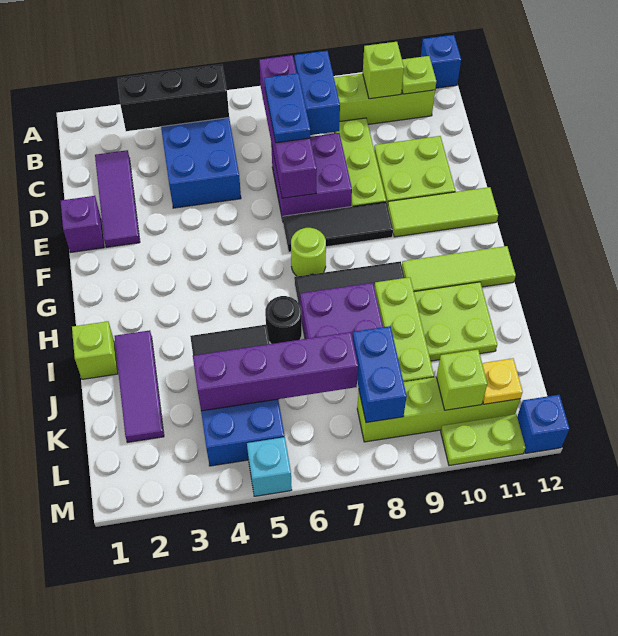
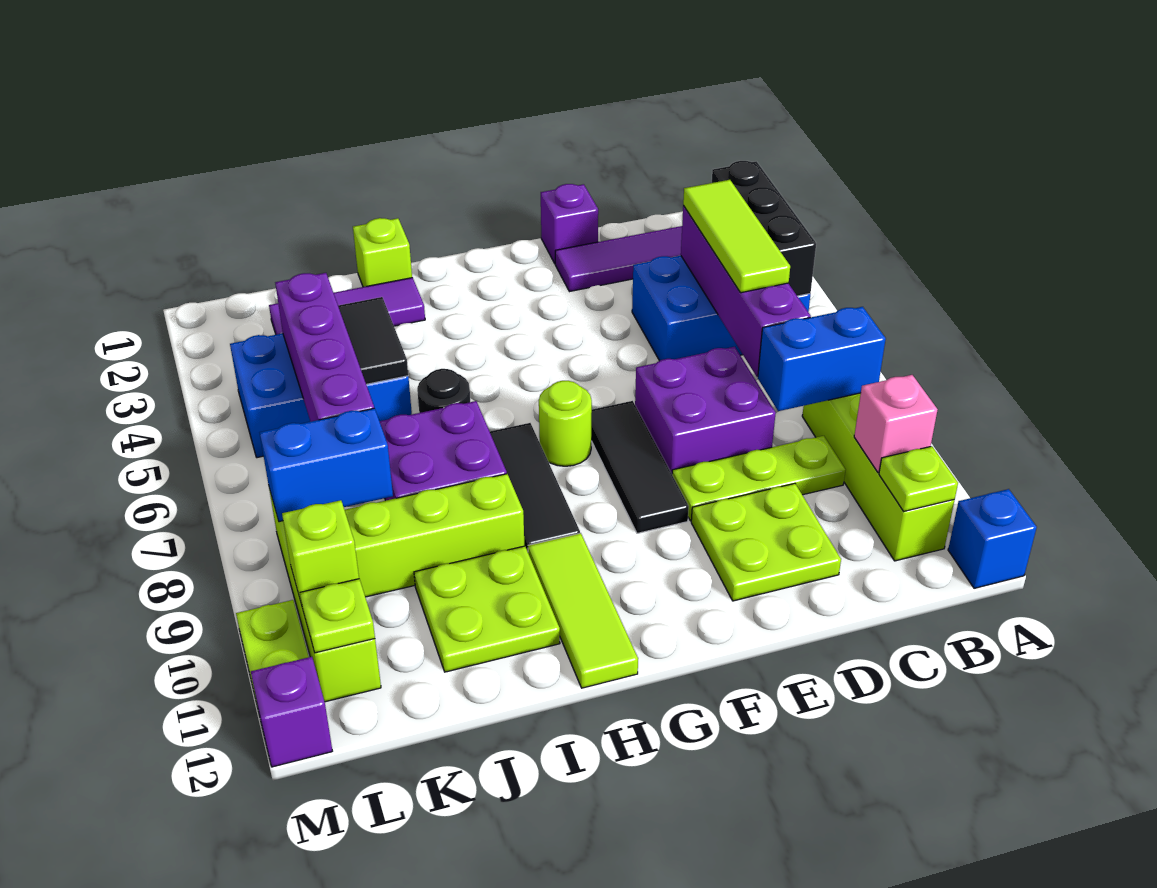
purple 1x4 brick [259,55,317,198] -> purple 1x4 brick turned to [681,206,811,377]
lime 1x1 brick [363,42,404,99] -> pink 1x1 brick [854,375,938,472]
blue 1x2 plate [264,73,310,143] -> none
lime 1x3 tile [388,187,498,237] -> lime 1x3 tile moved to [683,180,790,293]
yellow 1x1 plate [482,358,523,404] -> lime 1x1 plate [300,579,375,653]
cyan 1x1 brick [247,437,292,496] -> none
blue 1x1 brick [517,395,569,453] -> purple 1x1 brick [251,657,332,767]

